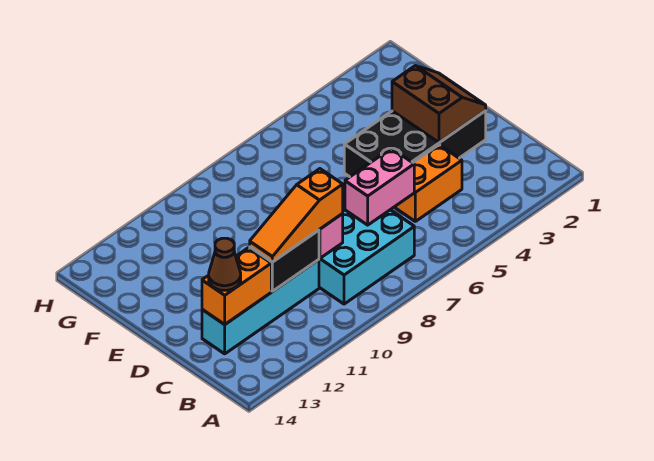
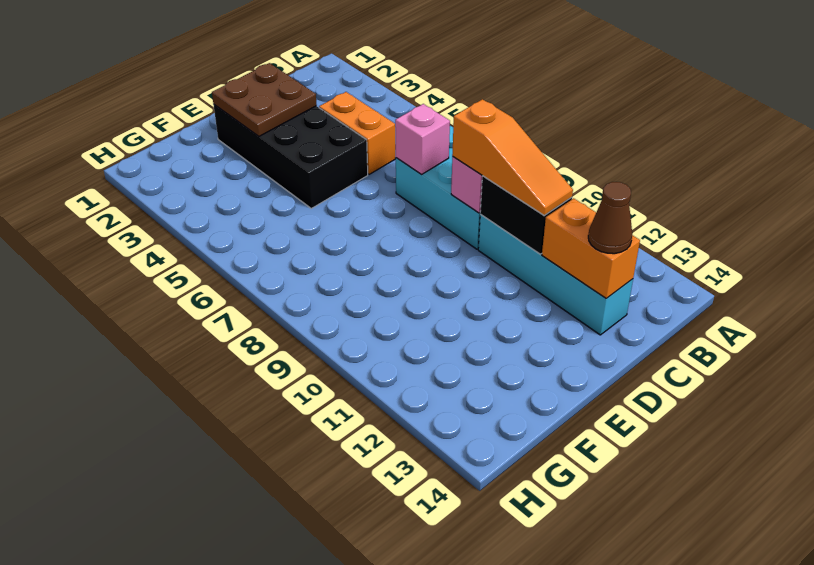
pink 1x2 brick [345,148,414,225] -> pink 1x1 brick [395,104,450,175]
brown 2x2 slope [392,66,486,143] -> brown 2x2 plate [212,63,317,136]

